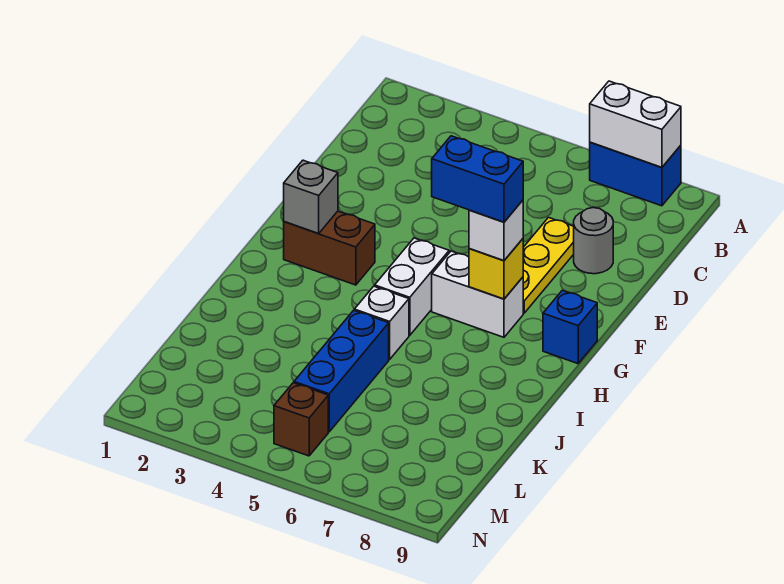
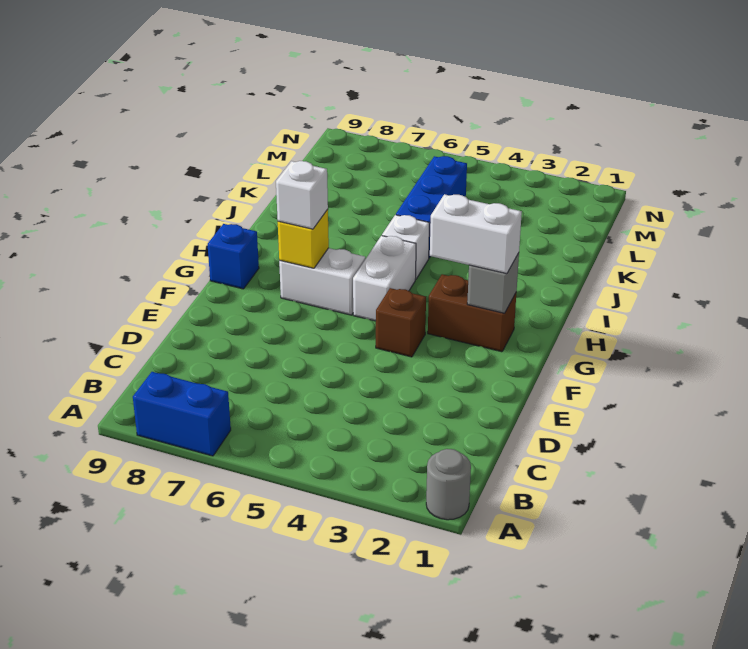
white 1x2 brick [590,81,681,167] -> white 1x2 brick moved to [430,194,522,274]
yellow 1x3 plate [523,218,574,313] -> none
grey 1x1 round brick [574,208,613,274] -> grey 1x1 round brick moved to [426,449,471,520]
blue 1x2 brick [432,136,523,222] -> none
brown 1x1 brick [274,383,328,456] -> brown 1x1 brick moved to [376,288,426,357]

